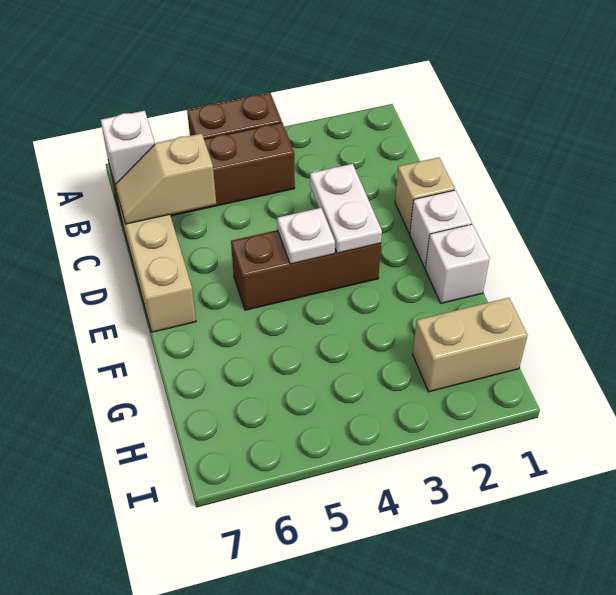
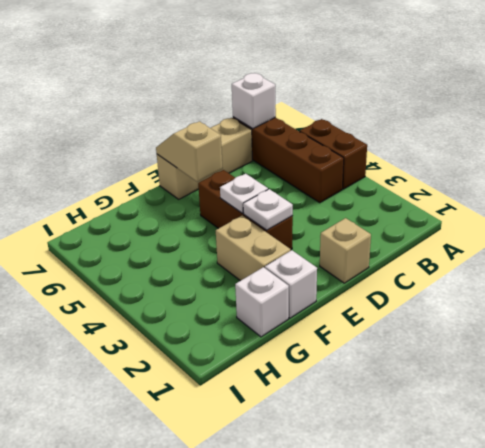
tan 1x2 slope [115,133,216,224] -> tan 1x2 slope moved to [156,121,223,182]
white 1x2 plate [310,164,382,253] -> white 1x1 plate [243,189,293,230]
white 1x1 brick [410,190,472,268] -> white 1x1 brick moved to [235,267,289,337]
tan 1x2 brick [413,298,528,392] -> tan 1x2 brick moved to [216,216,291,281]

